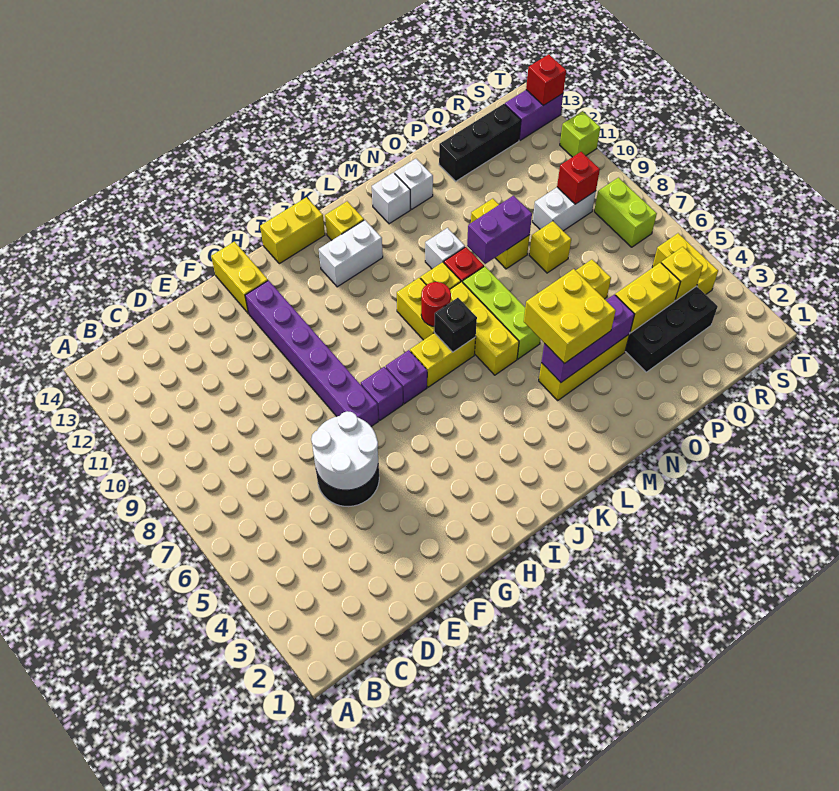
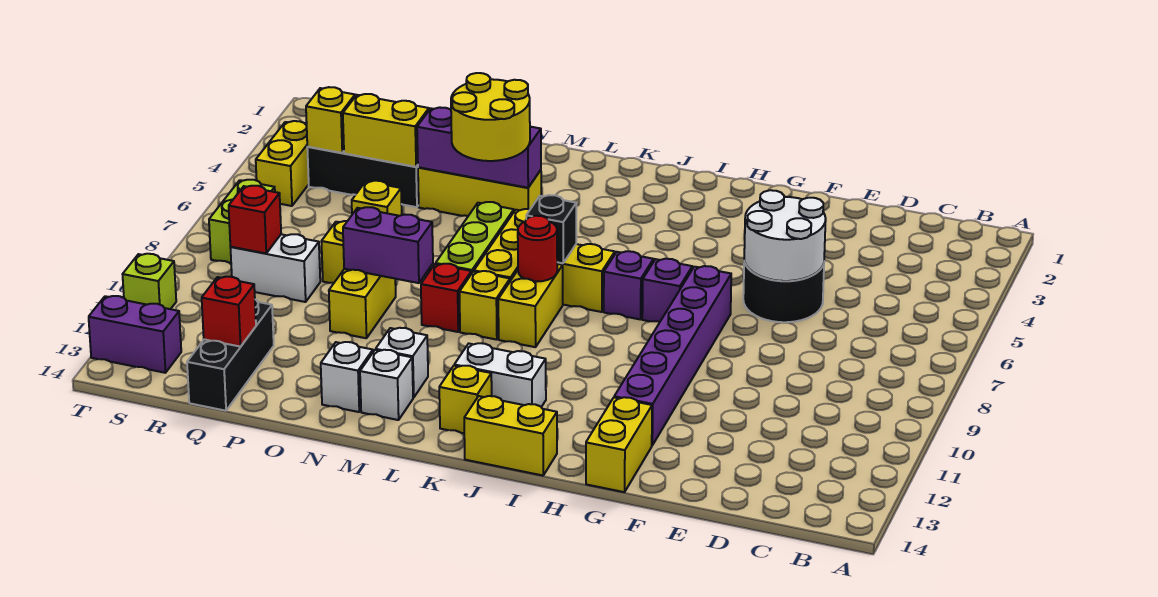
yellow 2x2 brick [524,269,616,364] -> yellow 2x2 round brick [451,73,530,161]
white 1x1 brick [425,228,465,269] -> white 1x1 brick moved to [376,328,428,398]
black 1x3 brick [439,104,521,181] -> black 1x3 brick turned to [187,299,274,411]
red 1x1 brick [526,54,566,106] -> red 1x1 brick moved to [202,277,256,347]

